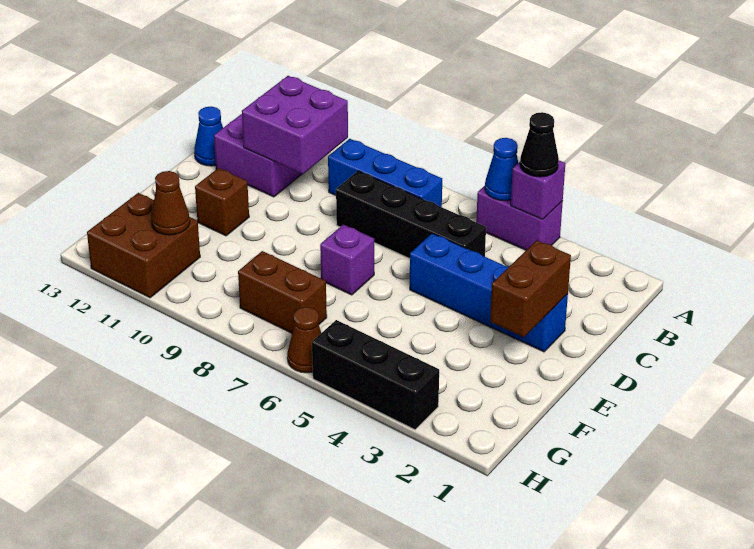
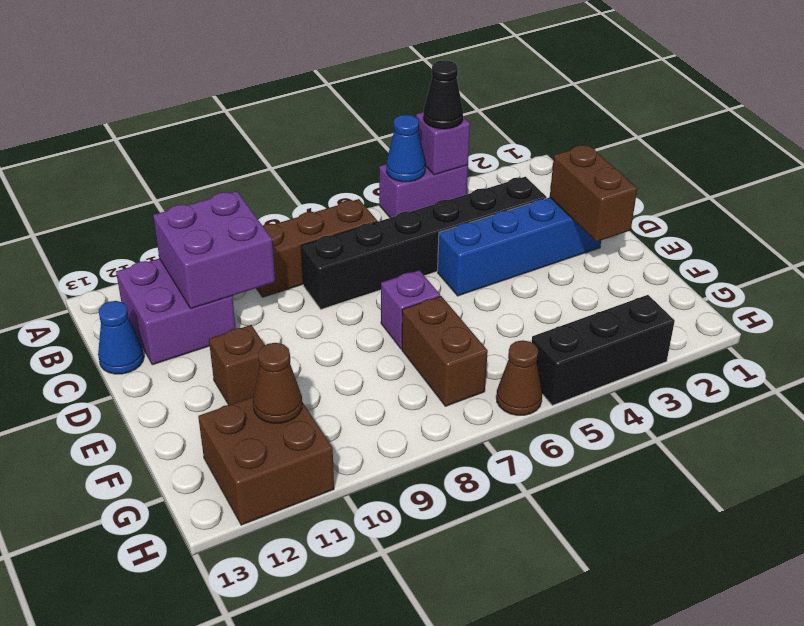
blue 1x3 brick [328,139,442,207] -> brown 1x3 brick [256,199,377,297]
black 1x4 brick [336,171,486,259] -> black 1x6 brick [301,177,547,309]
brown 1x2 brick [238,251,327,333] -> brown 1x2 brick turned to [402,296,488,406]

